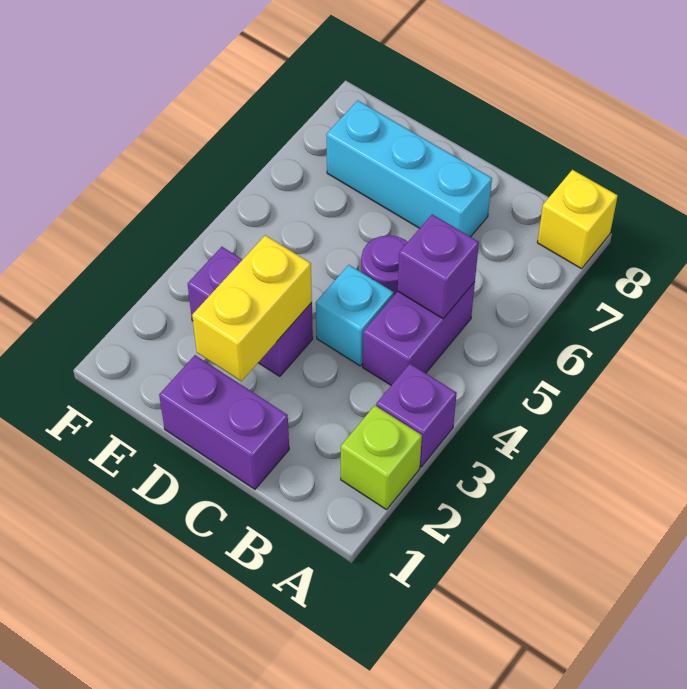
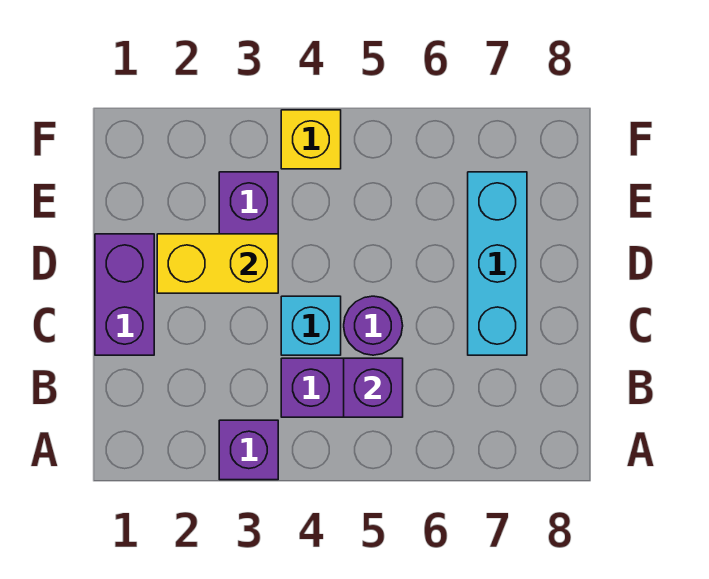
lime 1x1 brick [341,406,422,510] -> none
yellow 1x1 brick [537,170,618,269] -> yellow 1x1 brick moved to [281,110,341,169]

